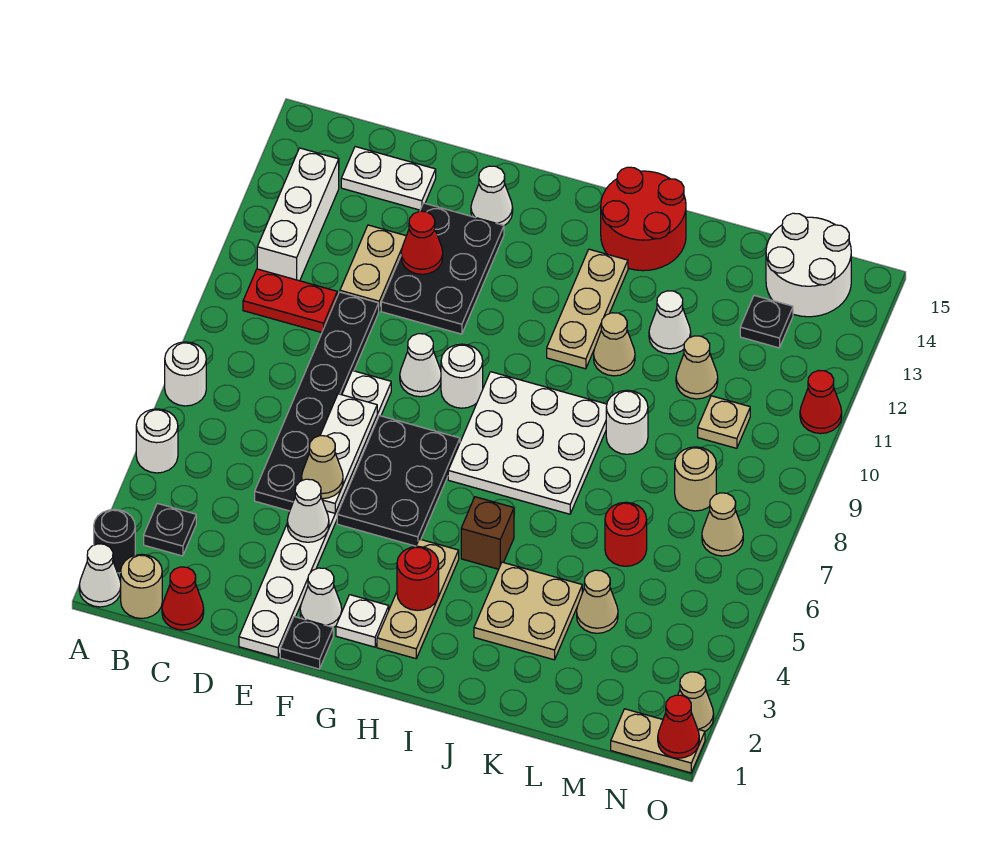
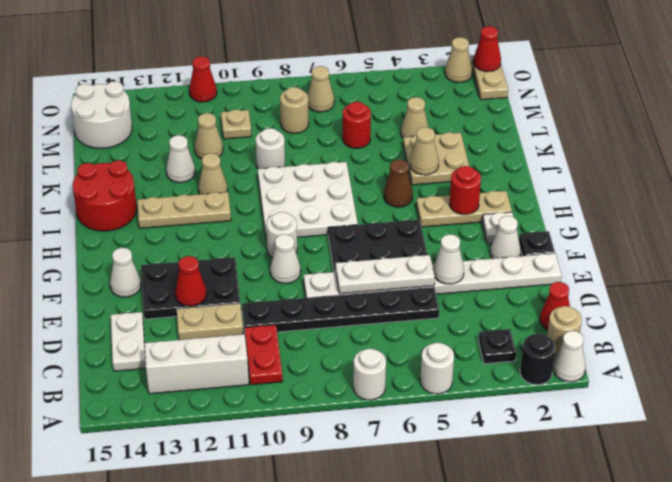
tan 1x1 cone [302,436,343,499] -> tan 1x1 cone moved to [410,127,439,175]
brown 1x1 brick [461,497,514,569] -> brown 1x1 cone [384,159,413,207]
black 1x1 plate [740,295,793,348] -> none

